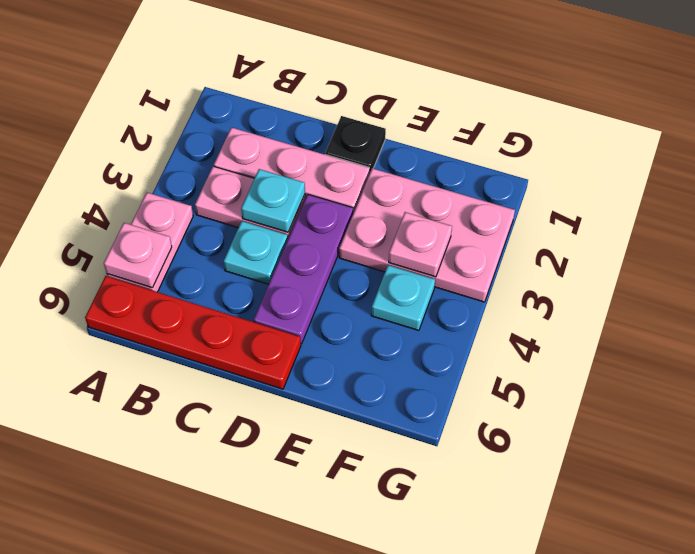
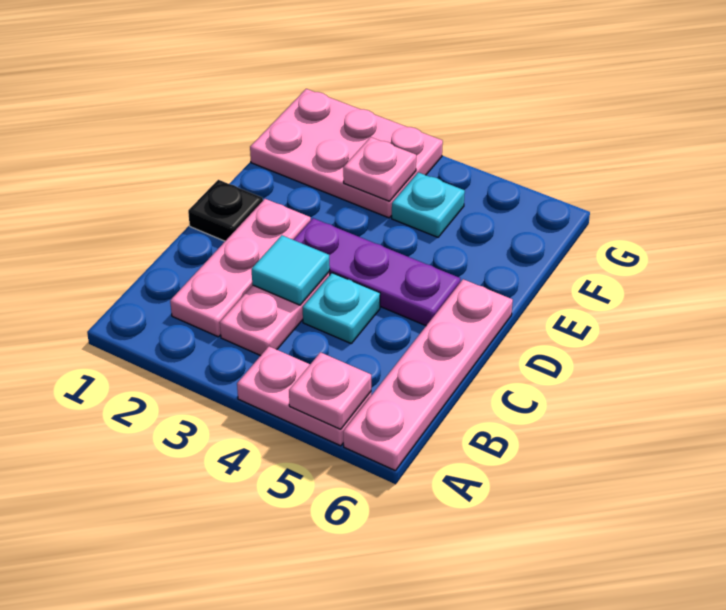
red 1x4 plate [85,276,301,389] -> pink 1x4 plate [343,279,513,471]
cyan 1x1 plate [241,169,305,232] -> cyan 1x1 tile [252,235,330,305]
pink 2x3 plate [339,168,515,302] -> pink 2x3 plate turned to [250,89,443,218]

